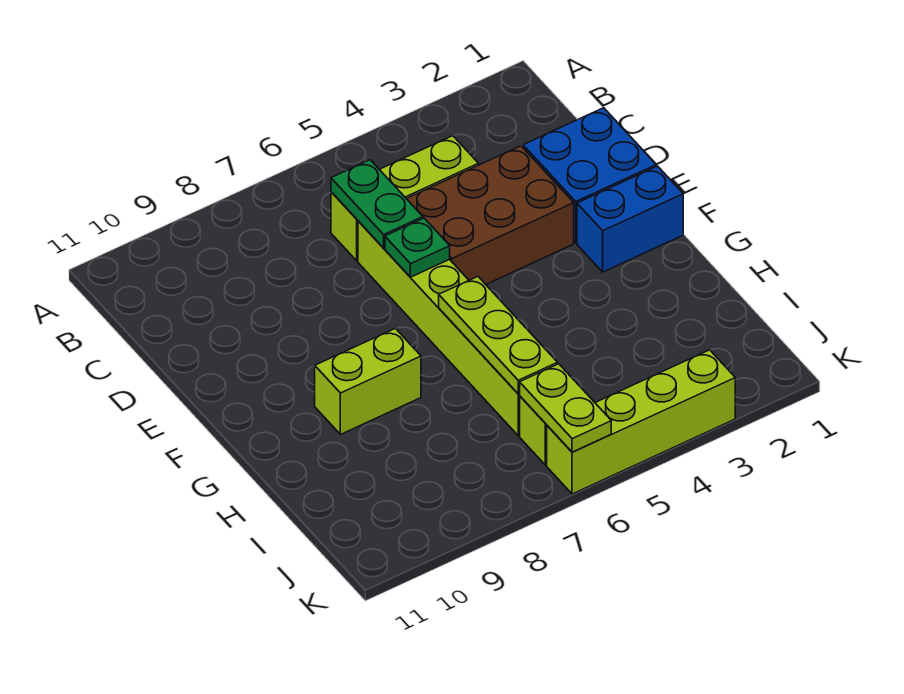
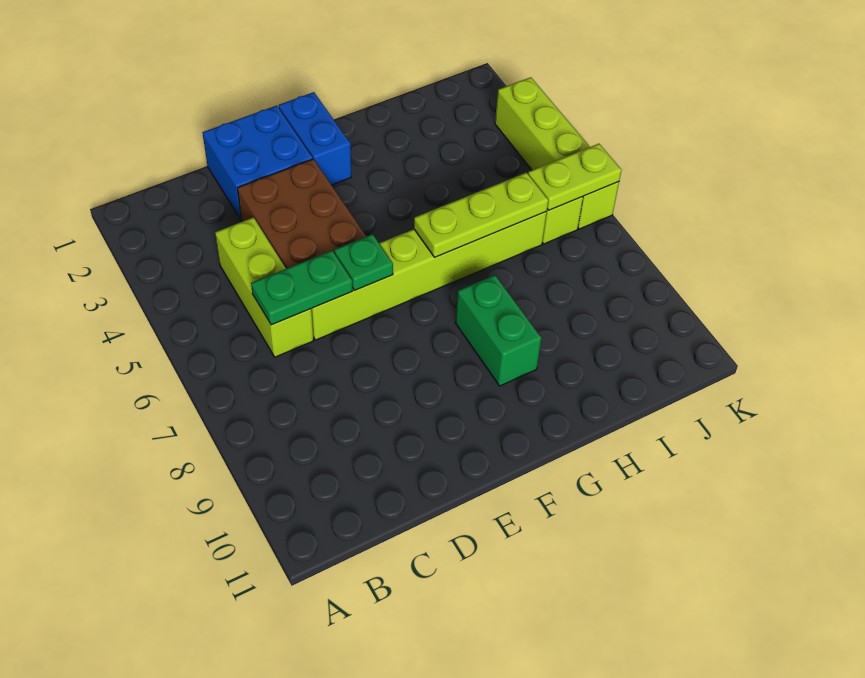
lime 1x2 brick [315,328,421,434] -> green 1x2 brick [456,275,541,386]

